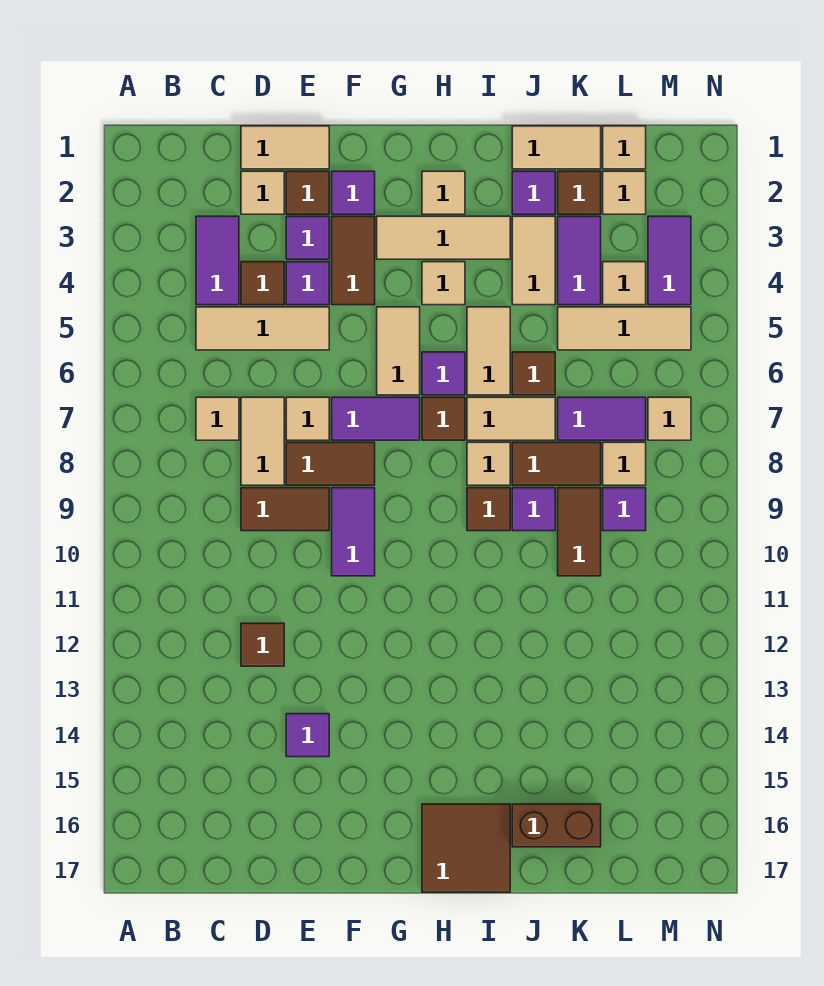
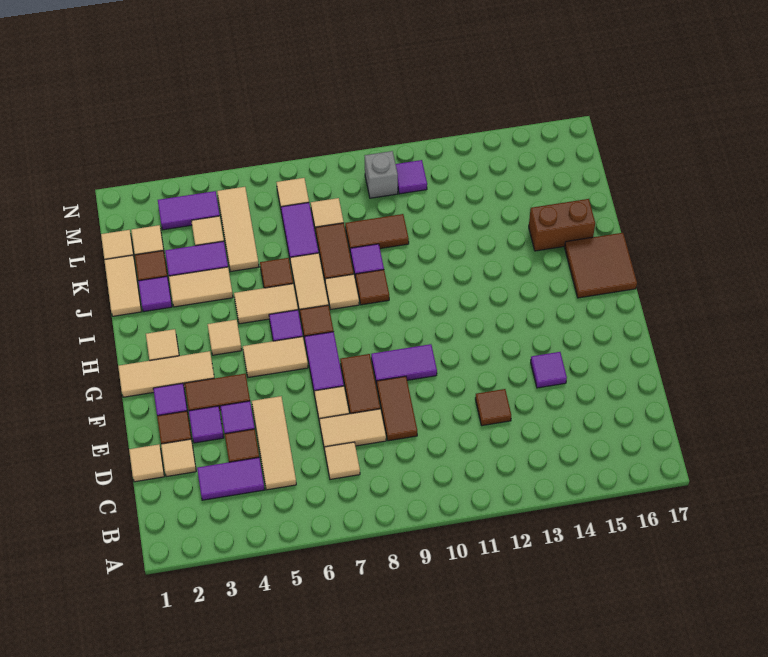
tan 1x2 tile [241,126,329,169] -> tan 1x1 tile [129,444,164,482]
tan 1x3 tile [377,216,510,259] -> tan 1x3 tile turned to [118,351,214,397]
brown 1x2 brick [512,804,601,847] -> brown 1x2 brick turned to [529,199,595,251]
purple 1x1 tile [603,488,646,531] -> purple 1x1 tile moved to [396,160,427,194]
none -> grey 1x1 brick [365,151,398,198]

